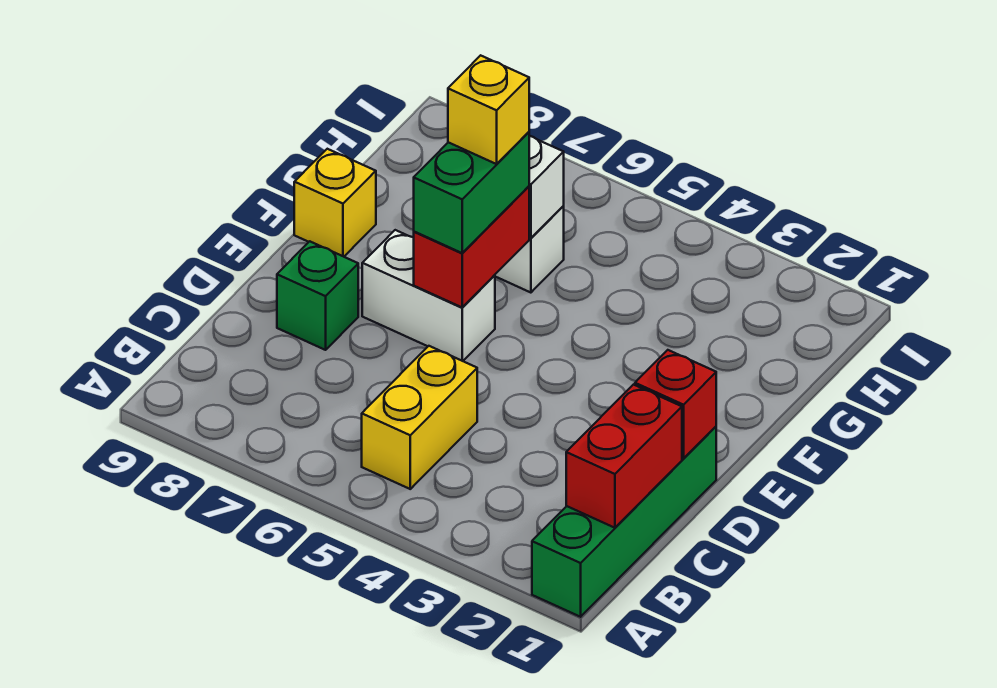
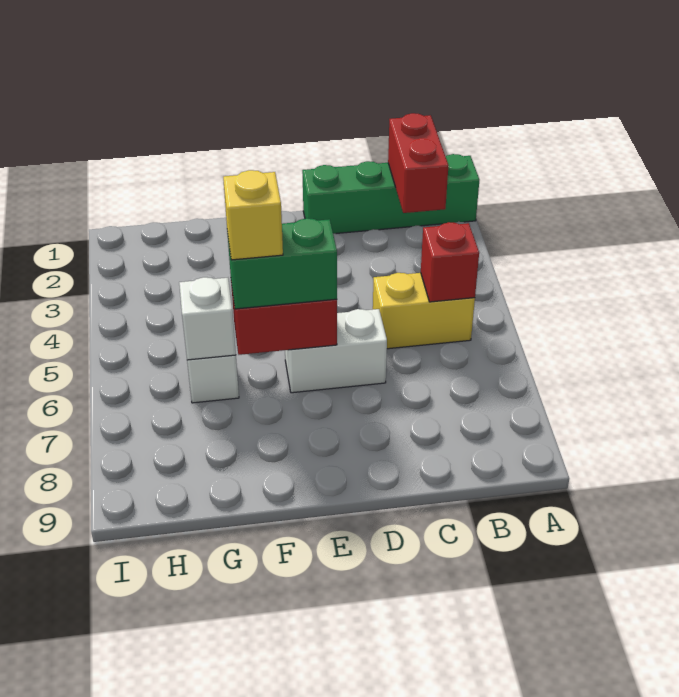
red 1x2 brick [566,385,682,528] -> red 1x2 brick turned to [388,113,448,213]
red 1x1 brick [635,350,716,458] -> red 1x1 brick moved to [421,222,479,302]
green 1x1 brick [277,241,358,350] -> none
white 1x2 brick [362,230,495,361] -> white 1x2 brick turned to [285,309,387,393]
yellow 1x1 brick [294,149,376,257] -> none

